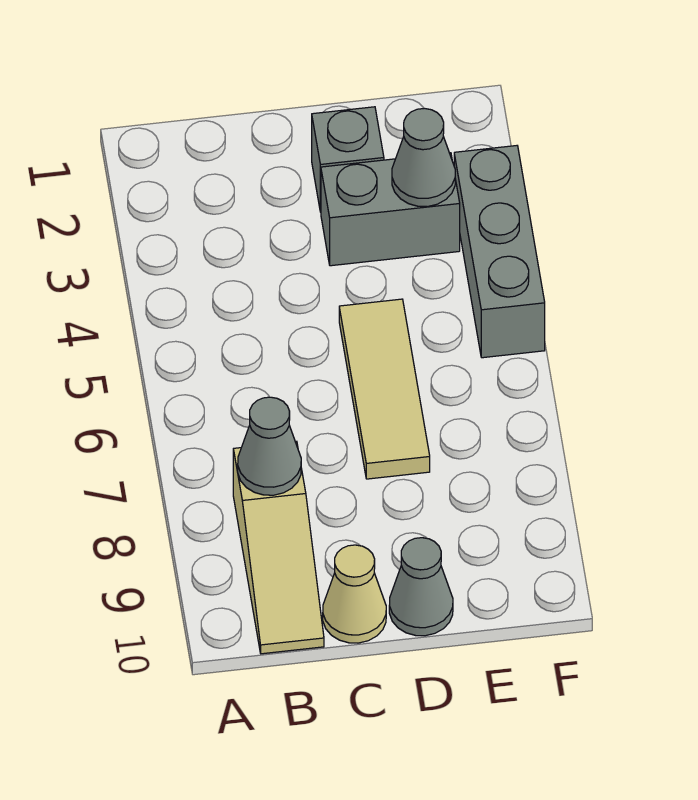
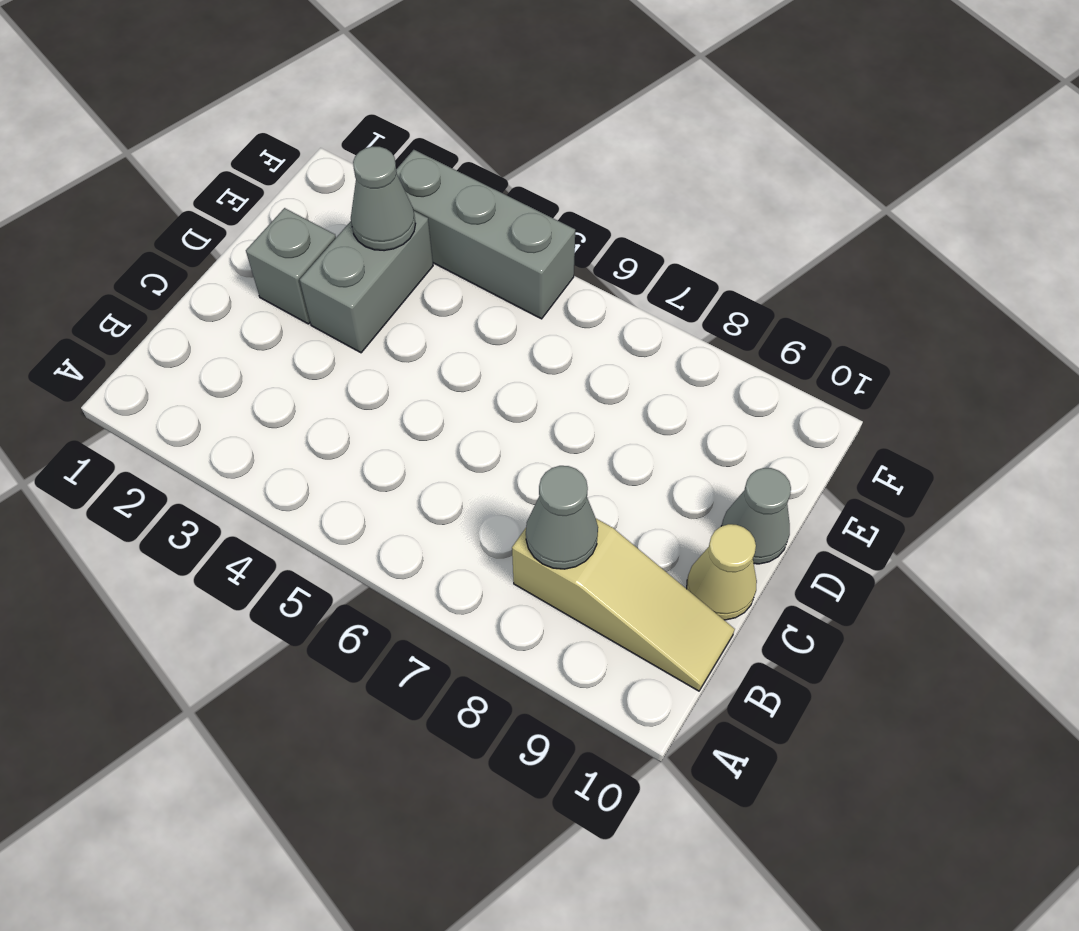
tan 1x3 tile [339,299,430,479] -> none

